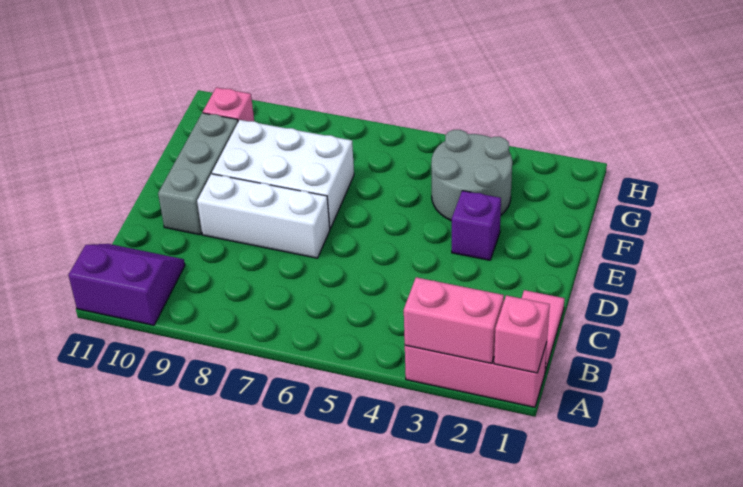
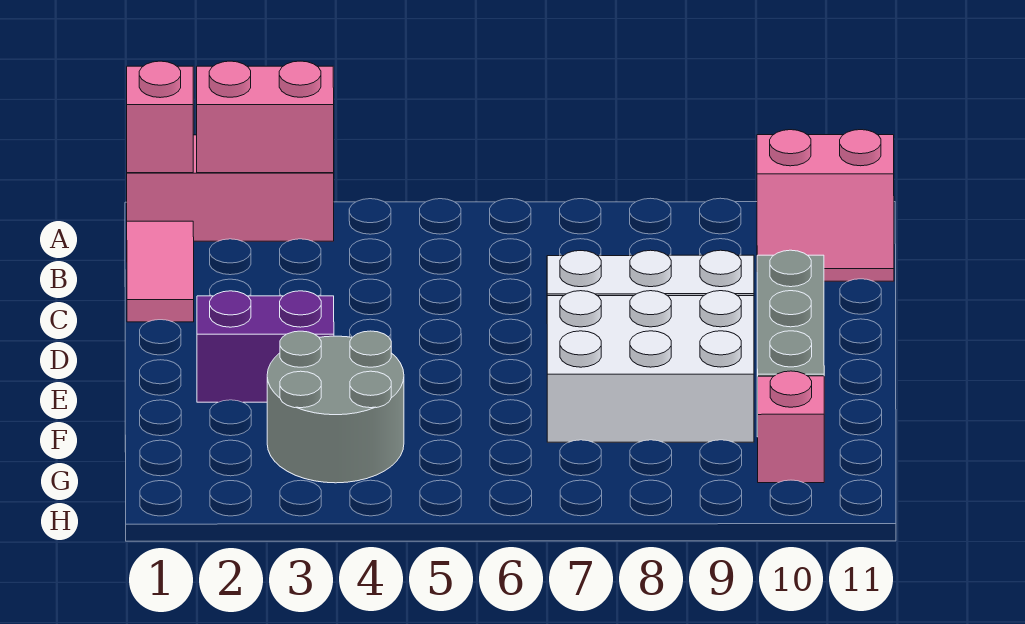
purple 2x2 slope [68,244,185,325] -> pink 2x2 slope [757,130,894,281]
purple 1x1 brick [452,191,501,260] -> purple 1x2 brick [197,291,334,402]

